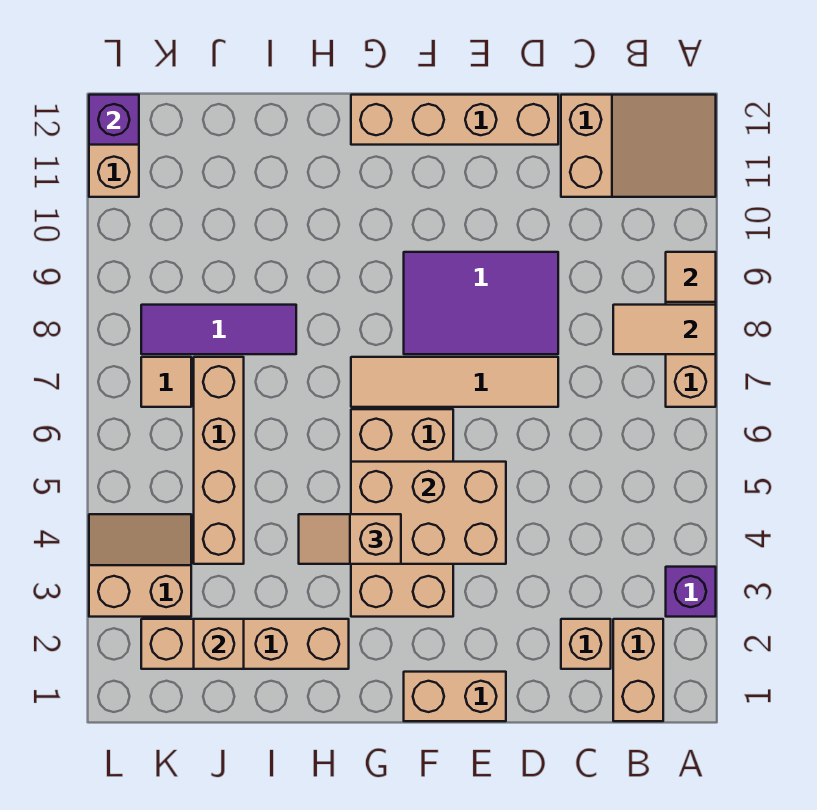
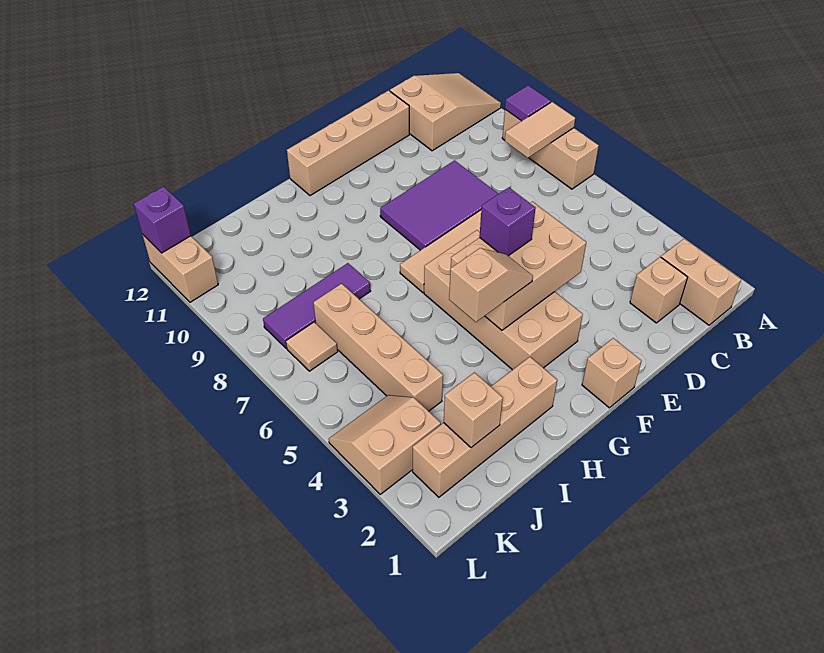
purple 1x1 brick [666,567,716,617] -> purple 1x1 brick moved to [479,187,536,256]
tan 1x1 tile [666,252,716,302] -> purple 1x1 tile [505,85,551,121]
tan 1x2 brick [404,672,506,721] -> tan 1x1 brick [582,338,641,408]
tan 1x2 slope [299,514,401,564] -> tan 1x2 slope turned to [449,248,533,322]

